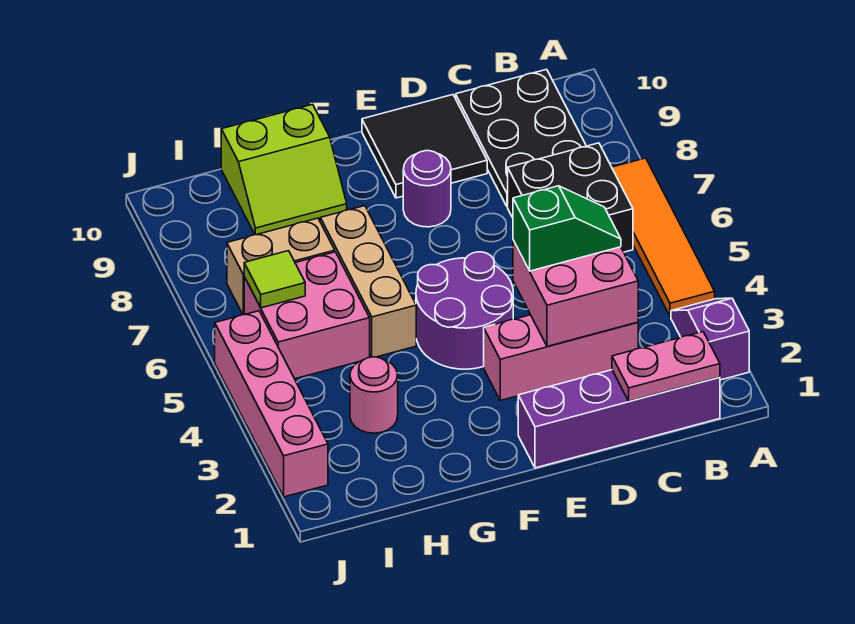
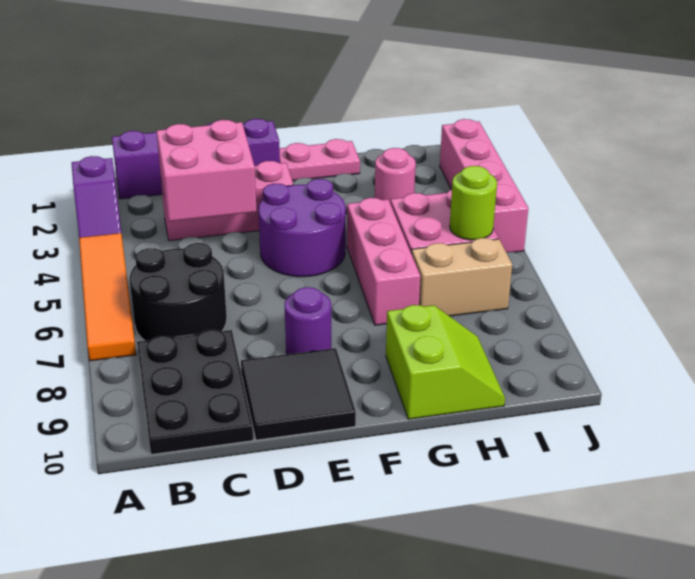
pink 1x2 plate [612,332,720,401] -> pink 1x2 plate moved to [280,139,360,181]
black 2x2 brick [508,143,633,252] -> black 2x2 round brick [130,243,227,341]
green 1x2 slope [513,186,621,271] -> none
tan 1x3 brick [320,206,416,357] -> pink 1x3 brick [347,198,420,325]
lime 2x2 slope [221,104,347,235] -> lime 2x2 slope turned to [386,305,505,419]
lime 1x1 tile [244,251,305,308] -> lime 1x1 round brick [450,166,497,240]

